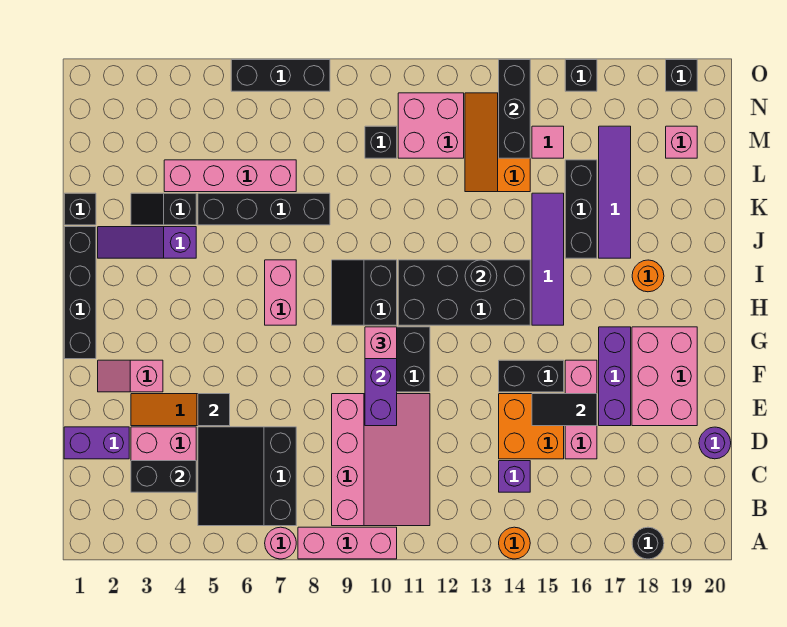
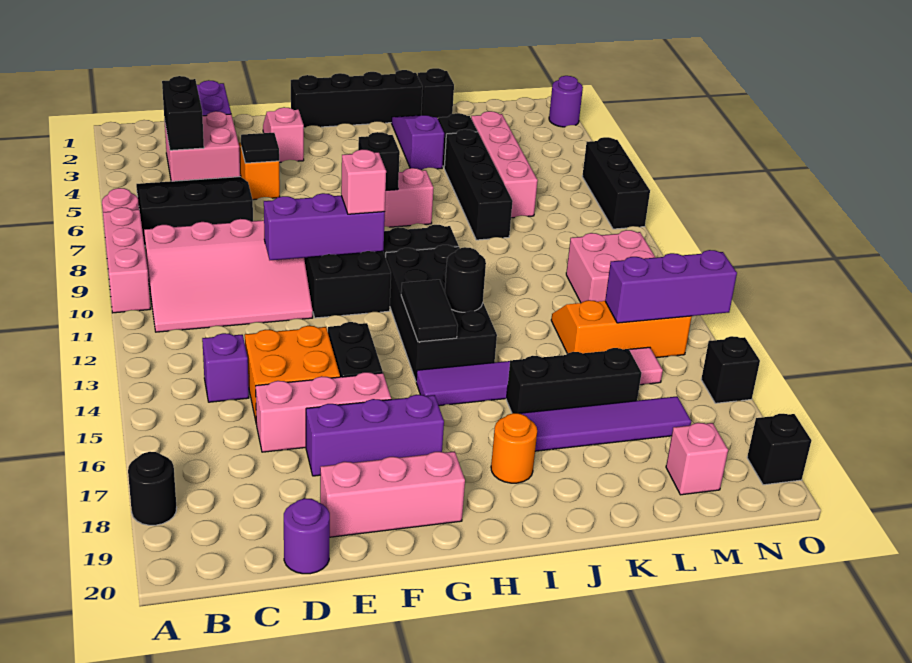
orange 1x1 round brick [499,527,530,559] -> none
black 1x2 tile [532,394,597,426] -> black 1x2 tile moved to [401,280,458,342]
pink 2x3 brick [632,327,697,426] -> pink 1x3 brick [320,451,465,537]
black 1x1 brick [365,126,397,158] -> black 1x1 brick moved to [358,132,400,190]
black 1x3 brick [499,60,530,158] -> purple 1x3 brick [605,250,737,323]
none -> purple 1x1 round brick [549,76,583,127]

